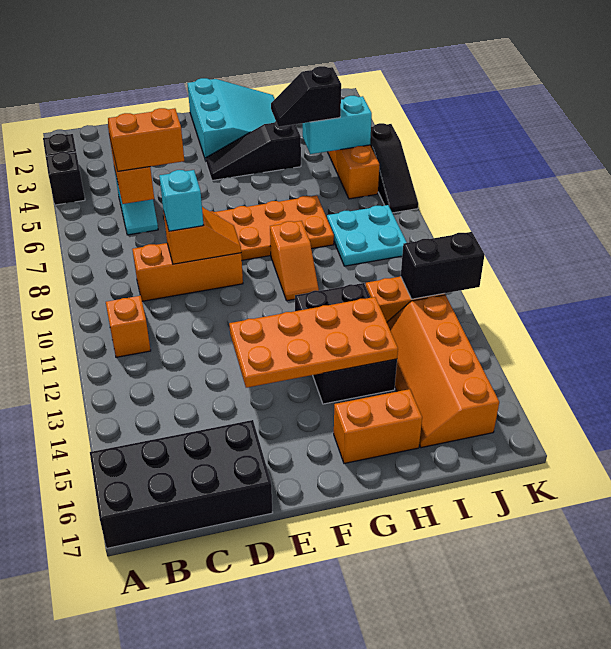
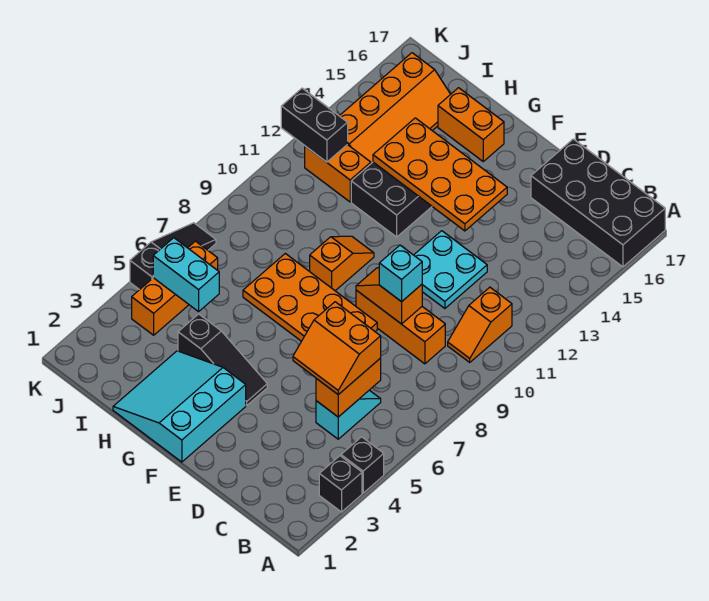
black 1x2 slope [271,66,341,127] -> none
cyan 2x2 plate [327,205,407,266] -> cyan 2x2 plate moved to [414,231,487,308]

